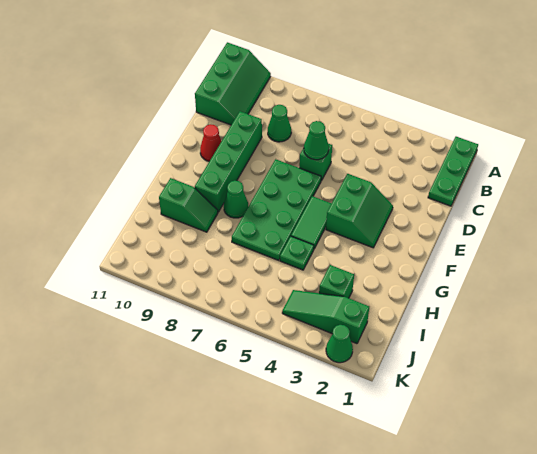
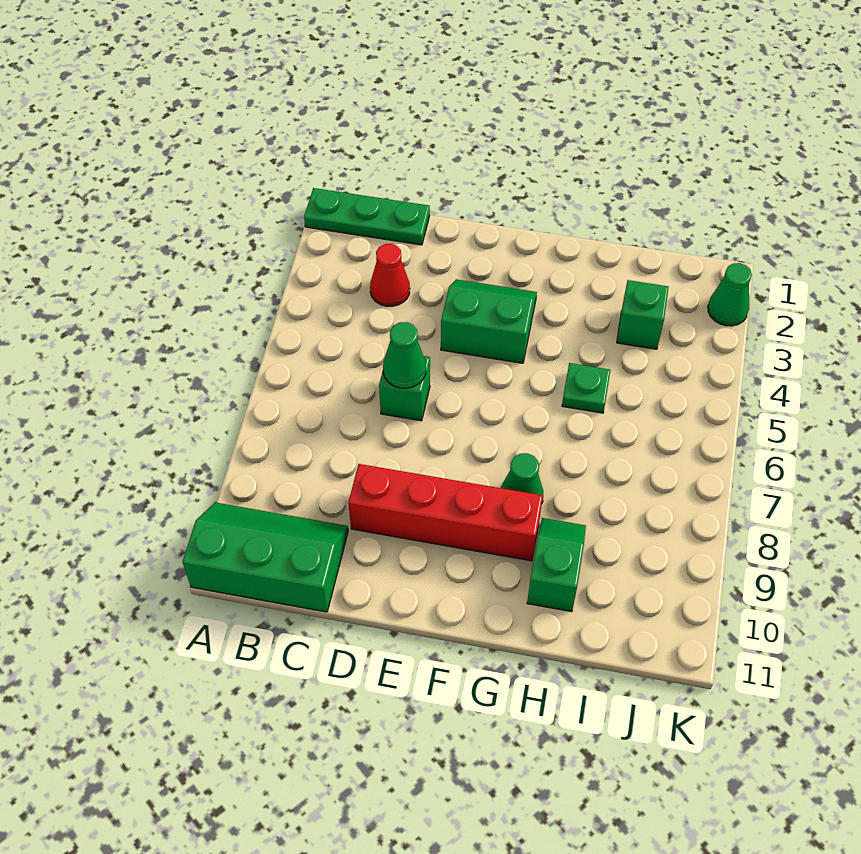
green 1x1 cone [268,105,291,142] -> none
green 1x4 brick [195,111,262,212] -> red 1x4 brick [348,464,543,561]
green 2x4 plate [232,159,321,261] -> none
red 1x1 cone [200,124,222,161] -> red 1x1 cone moved to [370,244,410,306]
green 1x2 tile [291,196,332,249] -> none
green 1x3 slope [282,290,369,344] -> none

